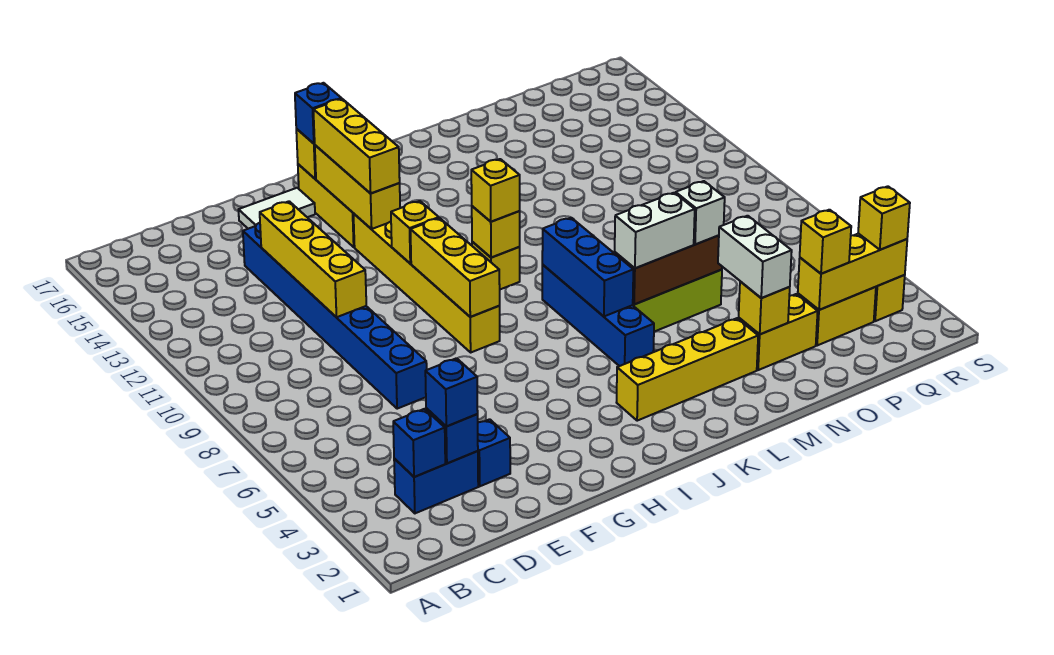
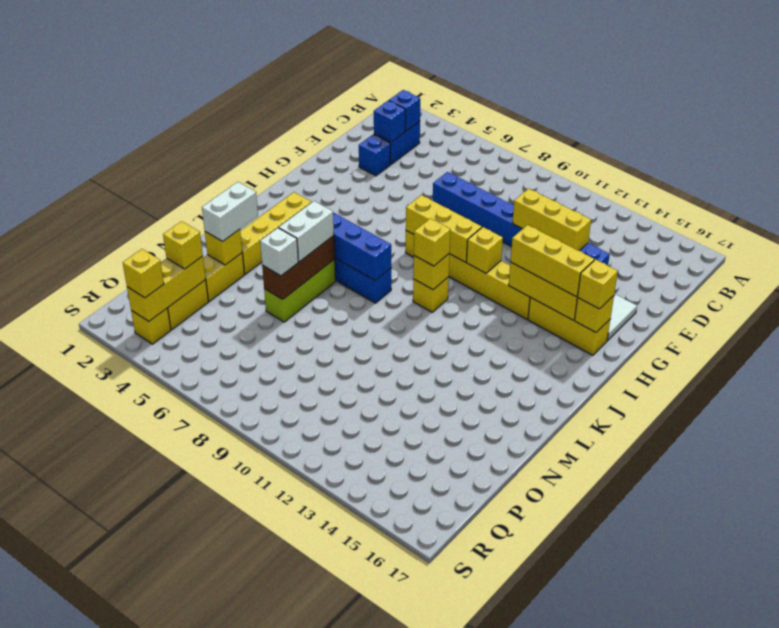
blue 1x1 brick [425,358,478,426] -> none
yellow 1x4 brick [260,201,366,317] -> yellow 1x3 brick [512,189,591,251]
blue 1x1 brick [295,83,341,144] -> yellow 1x1 brick [578,260,618,309]
white 1x2 brick [718,216,792,298] -> white 1x2 brick turned to [202,182,258,242]

